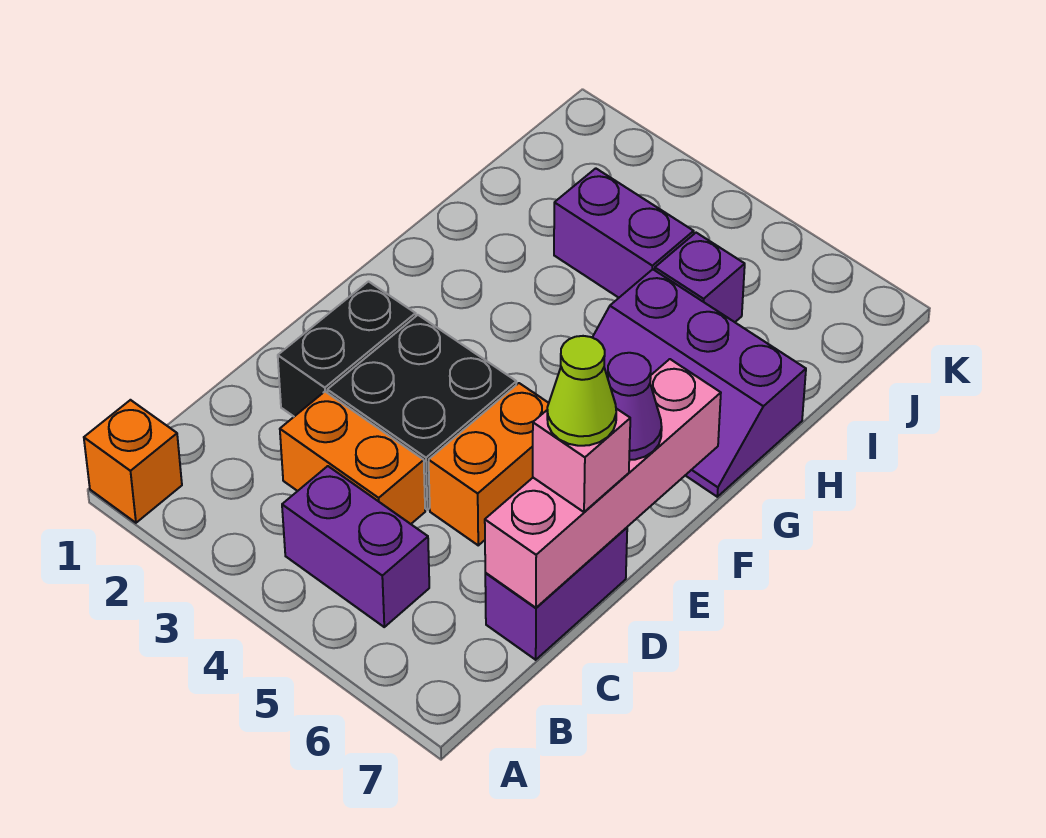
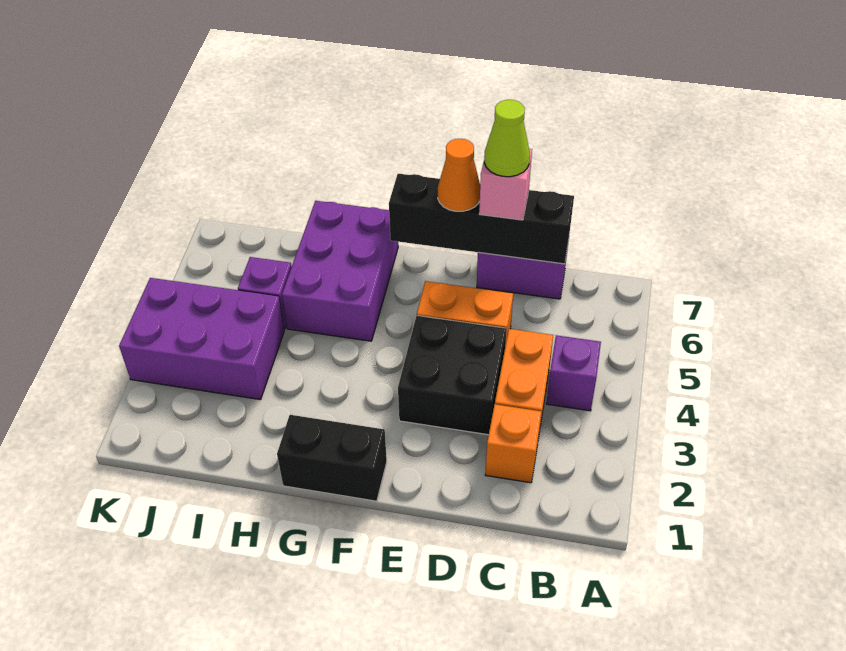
orange 1x1 brick [84,400,182,523] -> orange 1x1 brick moved to [485,404,541,483]
purple 1x2 brick [282,466,429,627] -> purple 1x1 brick [546,335,601,411]
pink 1x4 brick [485,359,721,608] -> black 1x4 brick [389,174,574,264]
black 1x2 brick [278,282,416,416] -> black 1x2 brick moved to [277,415,387,501]
purple 1x1 cone [608,353,662,460] -> orange 1x1 cone [438,139,480,211]
purple 2x3 slope [592,269,806,497] -> purple 2x3 brick [282,201,398,341]
purple 1x2 brick [554,168,694,298] -> purple 2x3 brick [119,278,285,400]

